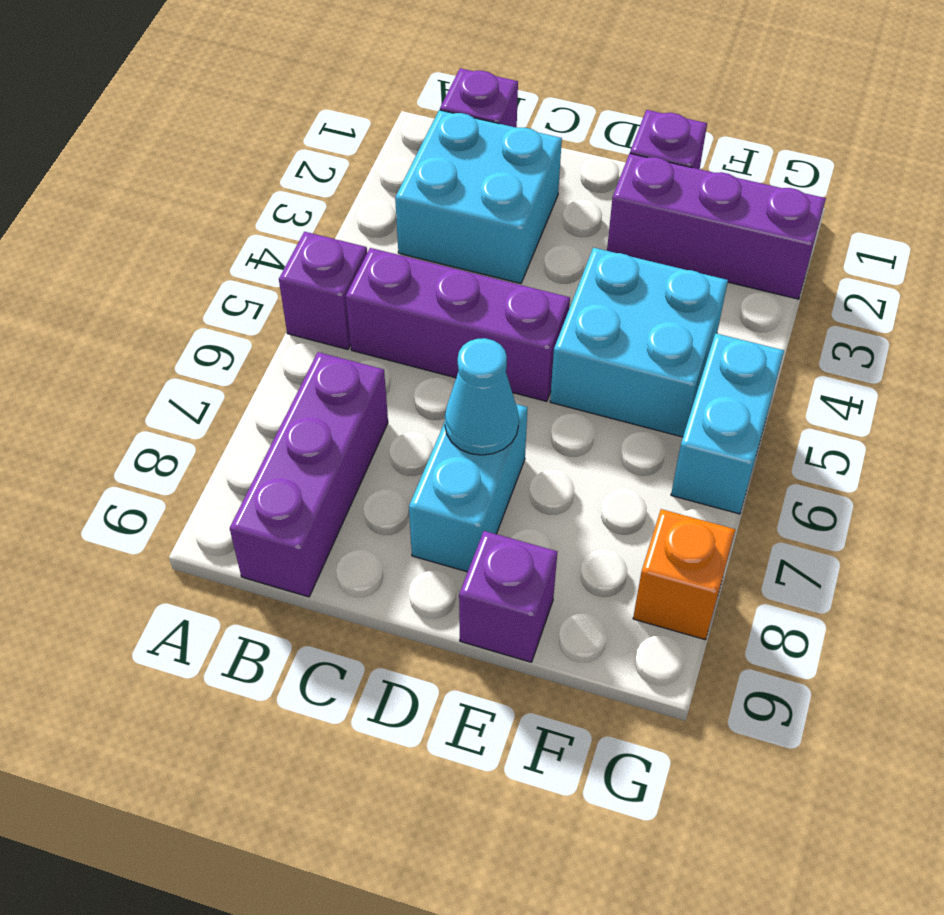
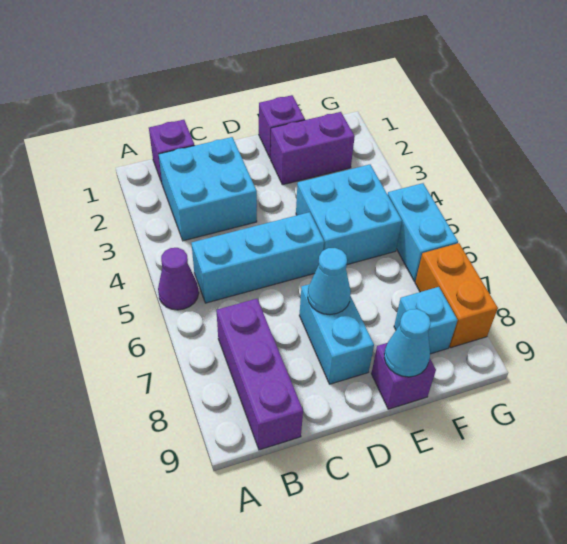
purple 1x1 brick [279,232,367,349] -> purple 1x1 cone [158,248,199,310]
purple 1x3 brick [346,248,570,401] -> cyan 1x3 brick [192,212,324,303]
purple 1x3 brick [607,154,826,299] -> purple 1x2 brick [271,112,355,185]
none -> cyan 1x1 cone [384,309,431,377]
none -> cyan 1x1 brick [394,287,457,354]
orange 1x1 brick [633,509,735,640] -> orange 1x2 brick [415,243,498,348]

